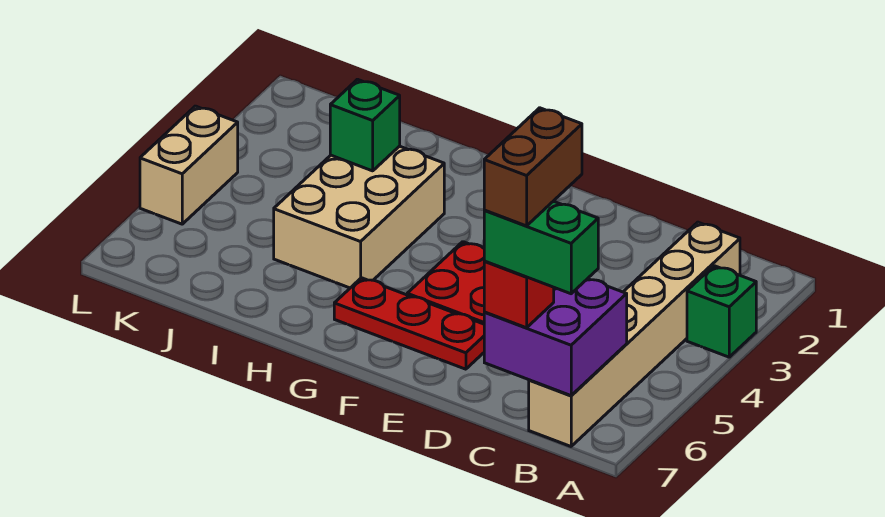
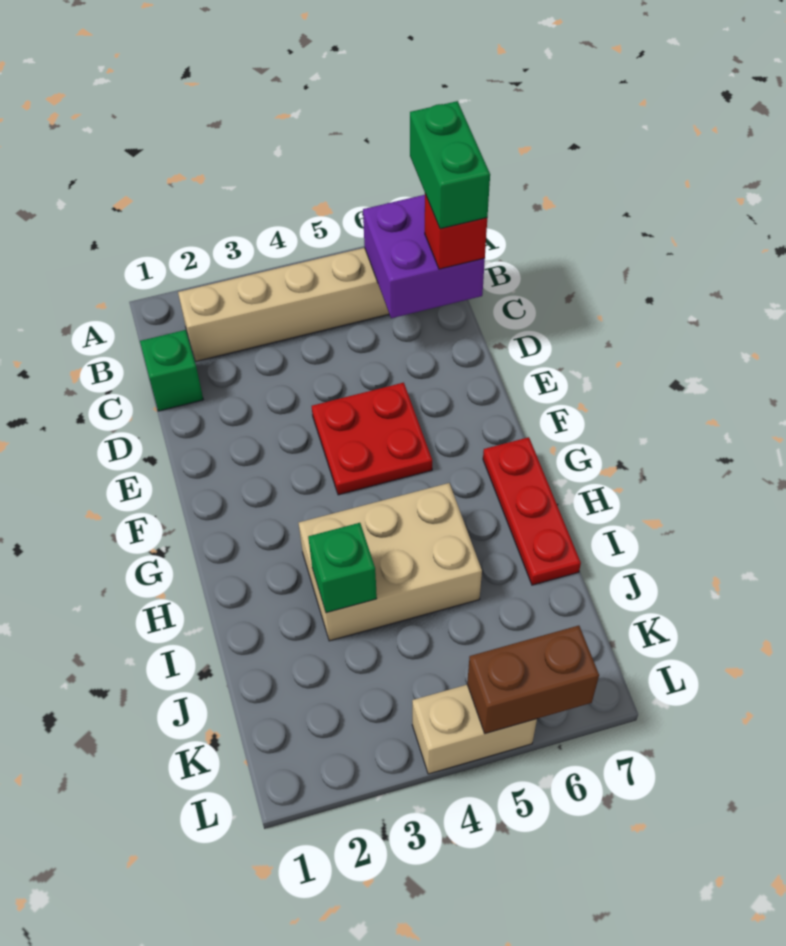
green 1x1 brick [687,266,756,357] -> green 1x1 brick moved to [140,330,203,411]
brown 1x2 brick [484,108,582,226] -> brown 1x2 brick moved to [467,626,599,734]
red 1x3 plate [334,278,484,369] -> red 1x3 plate moved to [483,437,581,585]

